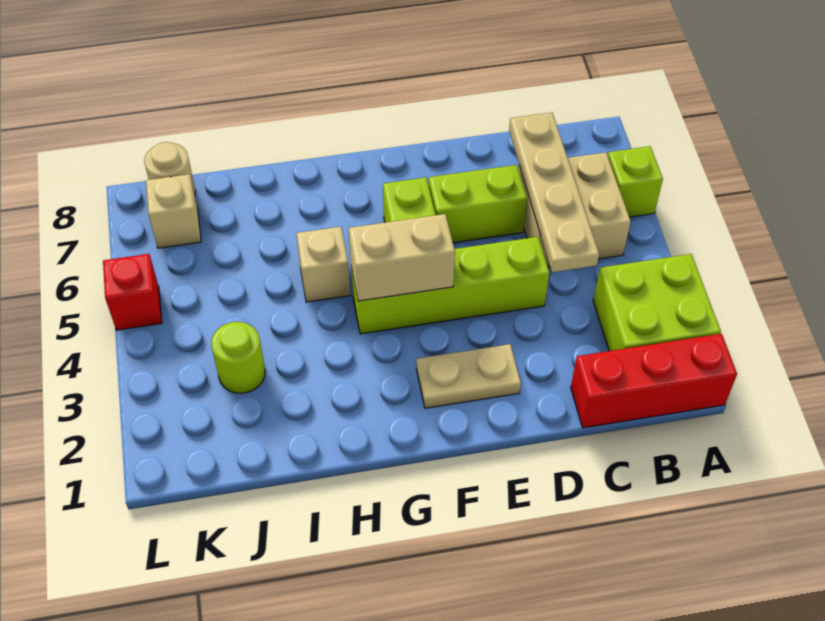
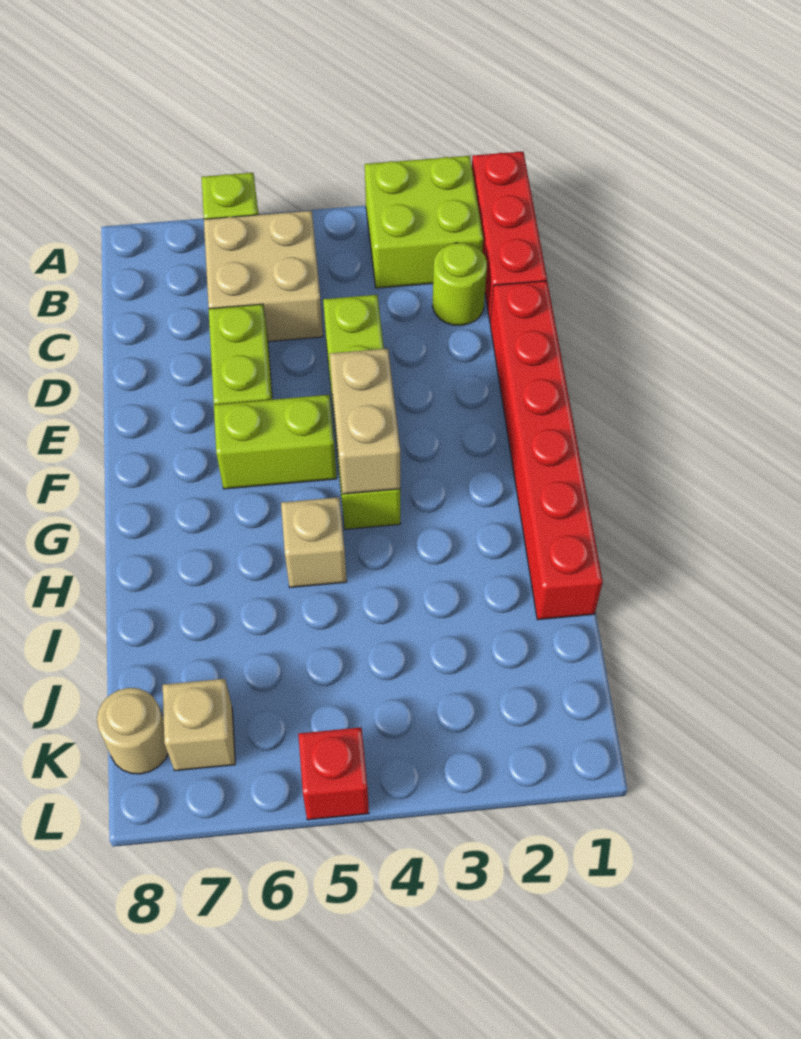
tan 1x4 plate [509,113,599,272] -> none
none -> red 1x6 brick [490,281,603,620]
tan 1x2 plate [416,344,521,408] -> none
lime 1x1 round brick [211,322,265,393] -> lime 1x1 round brick moved to [432,243,487,325]

